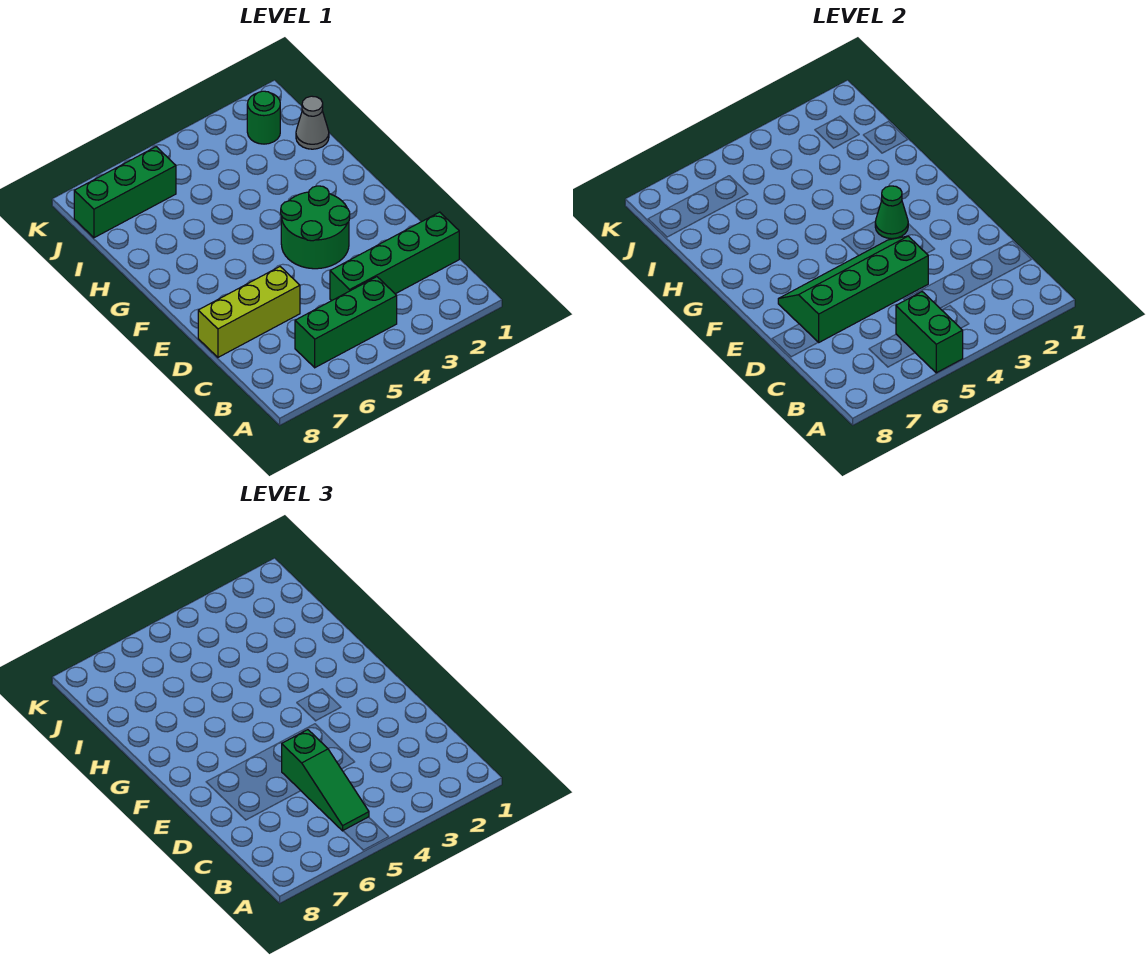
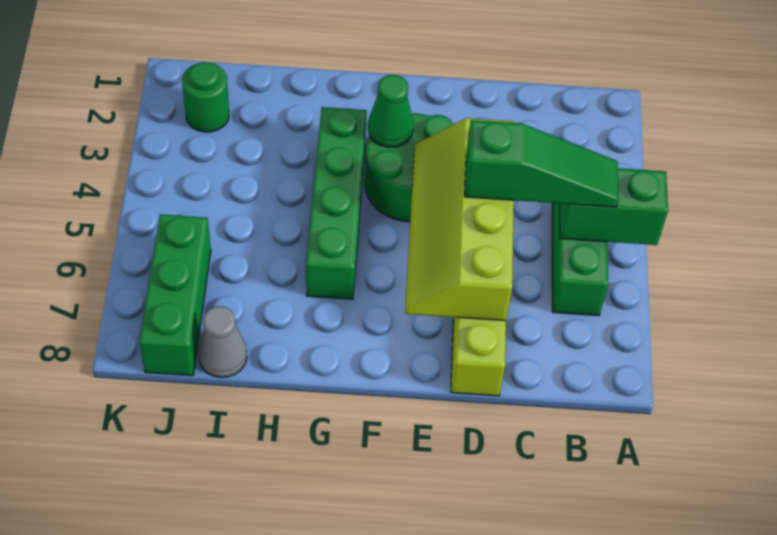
green 1x4 brick [330,212,459,301] -> green 1x4 brick moved to [306,107,367,299]
green 2x4 slope [778,236,928,342] -> lime 2x4 slope [405,118,515,321]
grey 1x1 cone [296,96,329,149] -> grey 1x1 cone moved to [198,306,247,377]

